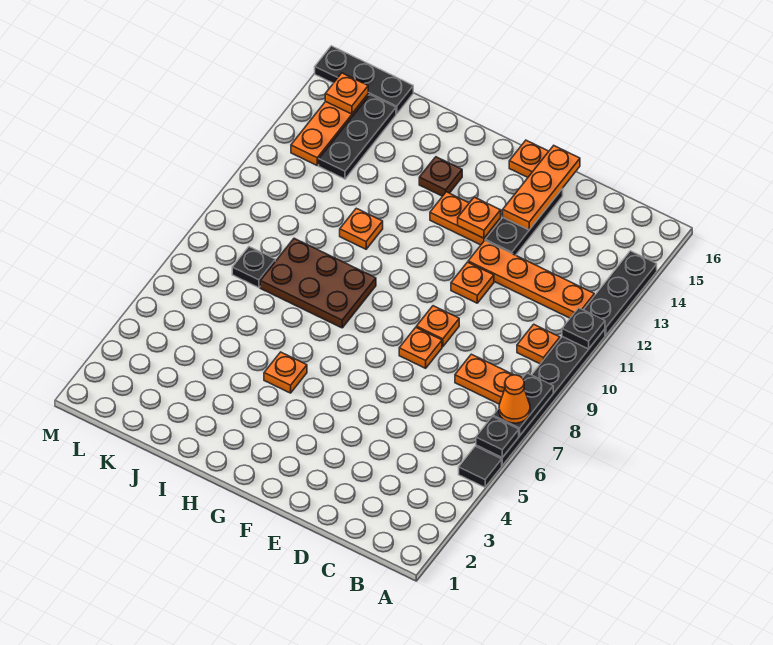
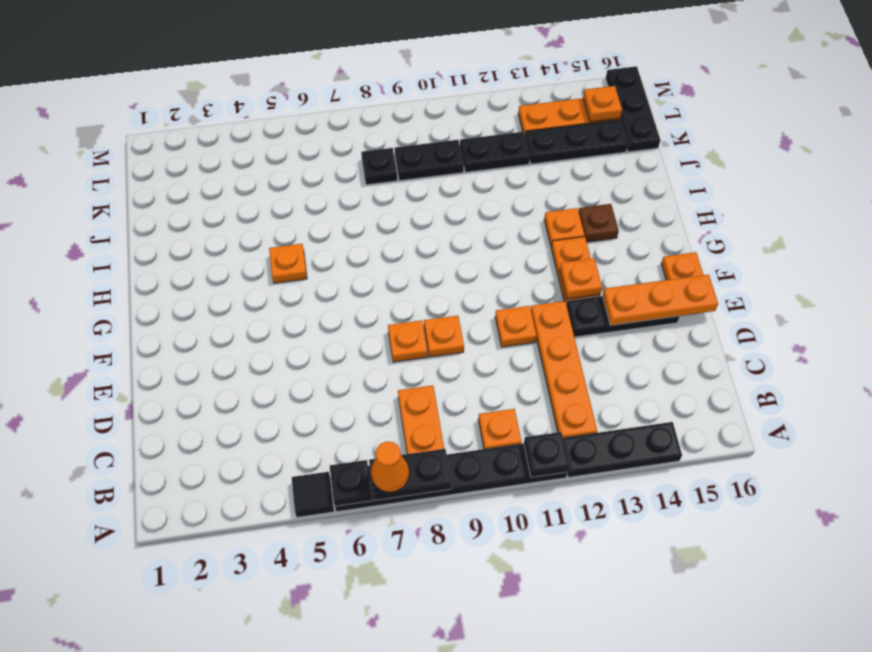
brown 2x3 plate [260,238,376,328] -> none
orange 1x1 plate [340,208,383,249] -> orange 1x1 plate moved to [544,208,585,246]
none -> black 1x2 plate [394,140,464,181]
none -> black 1x2 plate [460,132,530,172]

